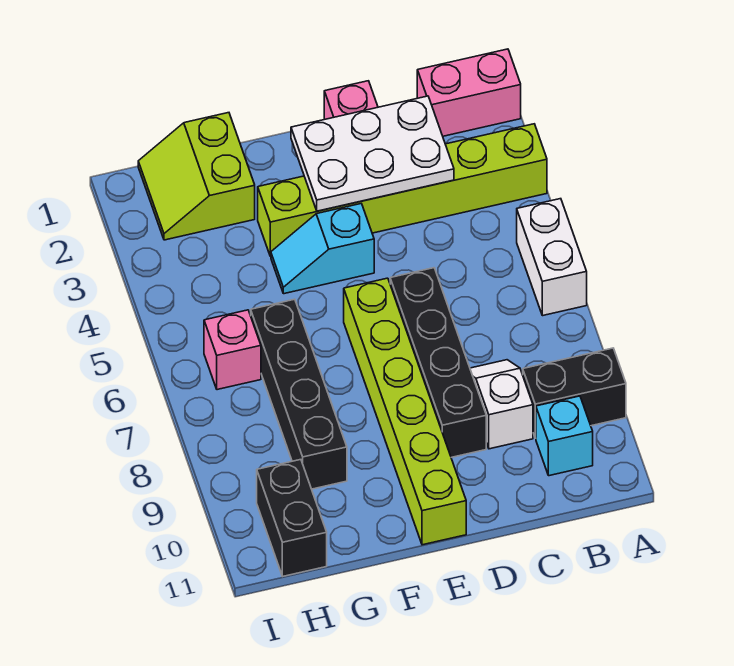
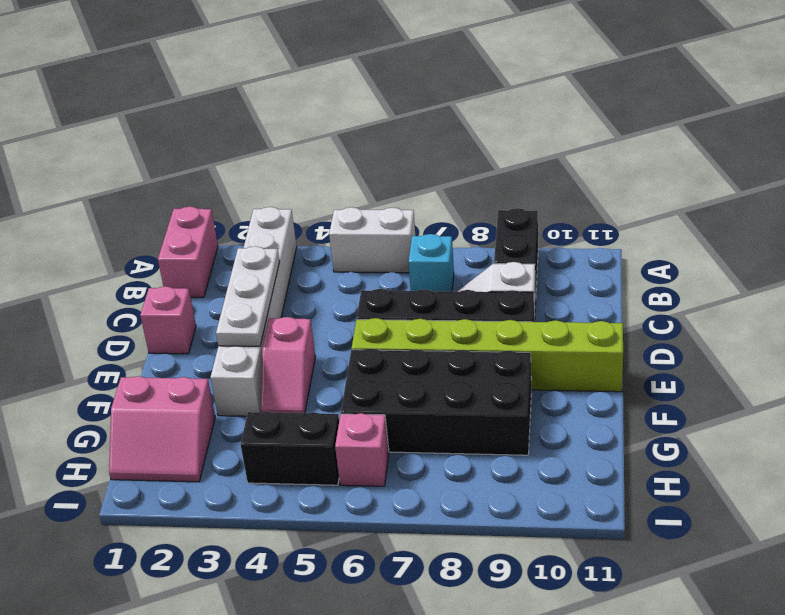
lime 1x6 brick [258,124,547,256] -> white 1x6 brick [210,207,297,416]
cyan 1x1 brick [536,396,593,476] -> cyan 1x1 brick moved to [409,234,454,291]
white 2x3 plate [291,96,454,211] -> white 1x3 plate [216,246,280,346]
cyan 1x2 slope [271,204,374,294] -> pink 1x2 slope [261,317,315,413]
lime 2x2 slope [138,113,255,240] -> pink 2x2 slope [109,376,215,482]
black 1x4 brick [251,299,347,489] -> black 2x4 brick [341,349,531,455]
black 1x2 brick [257,460,327,576] -> black 1x2 brick moved to [241,411,339,485]

